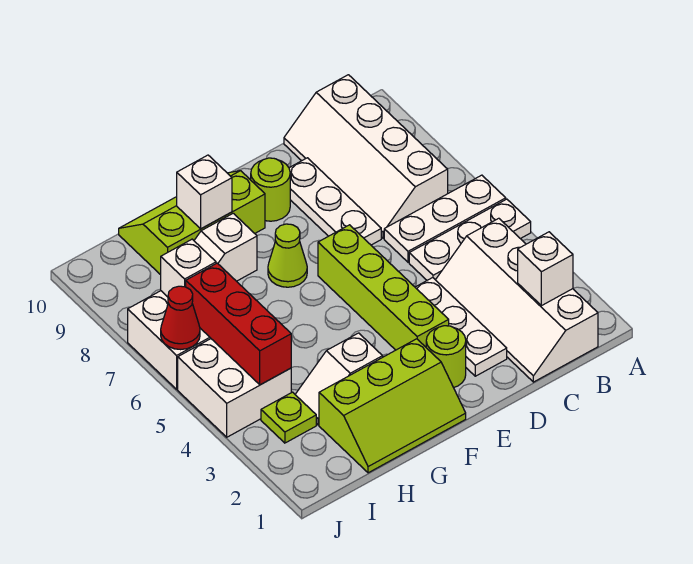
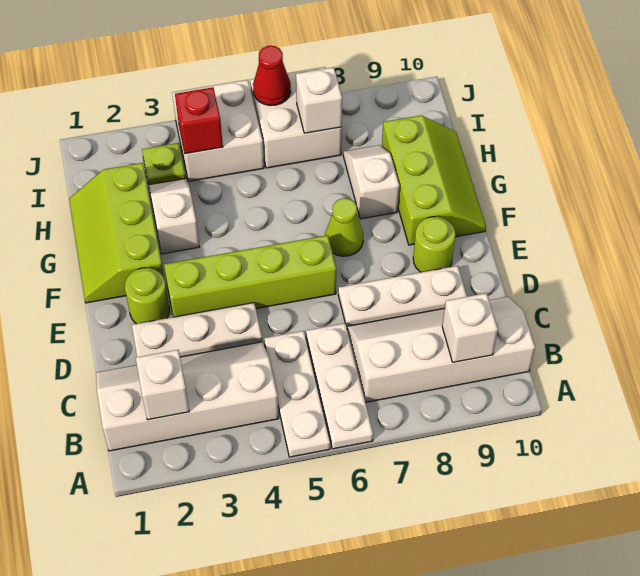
white 1x1 brick [177,155,232,229] -> white 1x1 brick moved to [442,293,498,362]
red 1x3 brick [186,263,291,385] -> red 1x1 brick [175,87,223,154]

